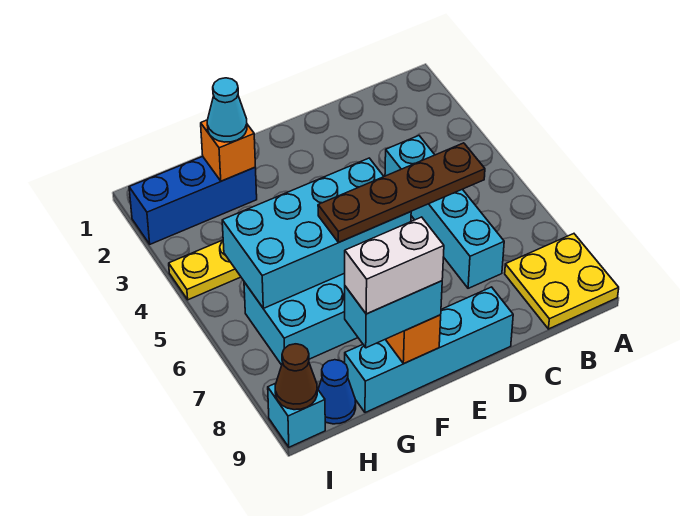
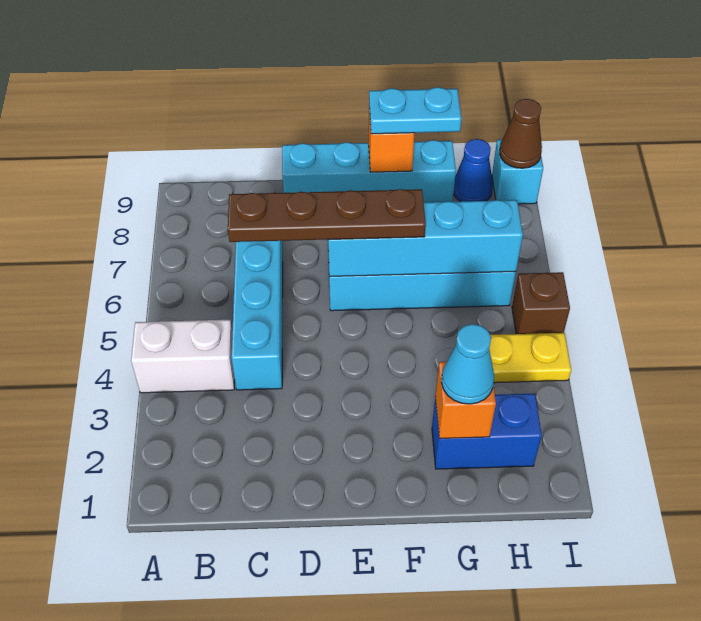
yellow 2x2 plate [505,234,619,329] -> none
cyan 2x4 brick [222,158,411,308] -> cyan 1x4 brick [328,200,523,277]
cyan 1x2 brick [345,281,442,348] -> cyan 1x2 plate [369,87,461,134]
white 1x2 brick [345,217,444,314] -> white 1x2 brick moved to [131,320,235,393]
blue 1x3 brick [129,156,257,244] -> blue 1x2 brick [432,393,542,469]
none -> brown 1x1 brick [512,272,570,334]

